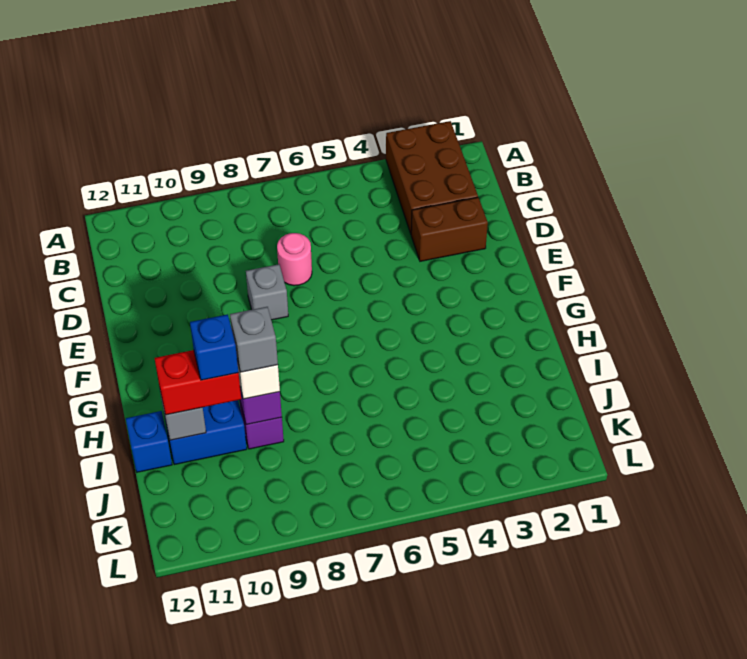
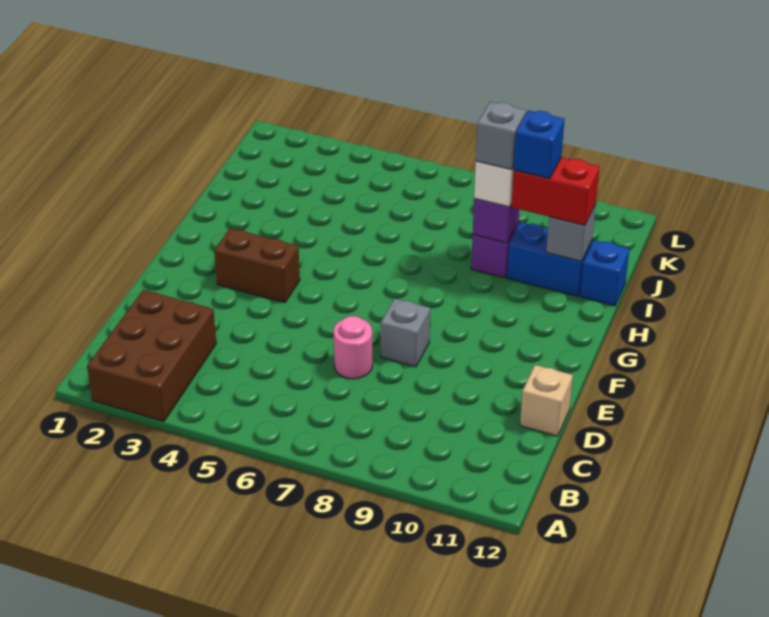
brown 1x2 brick [411,197,488,261] -> brown 1x2 brick moved to [214,228,300,303]
none -> tan 1x1 brick [520,365,573,436]

